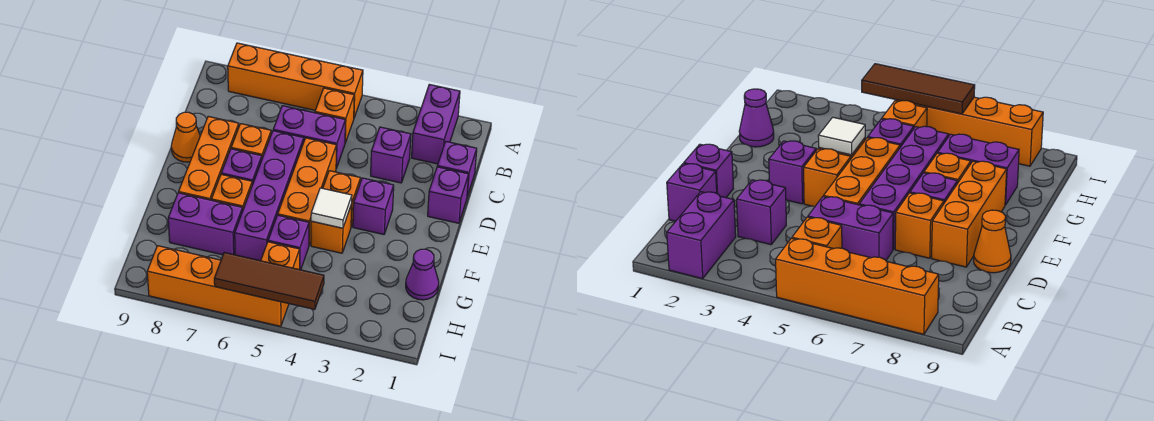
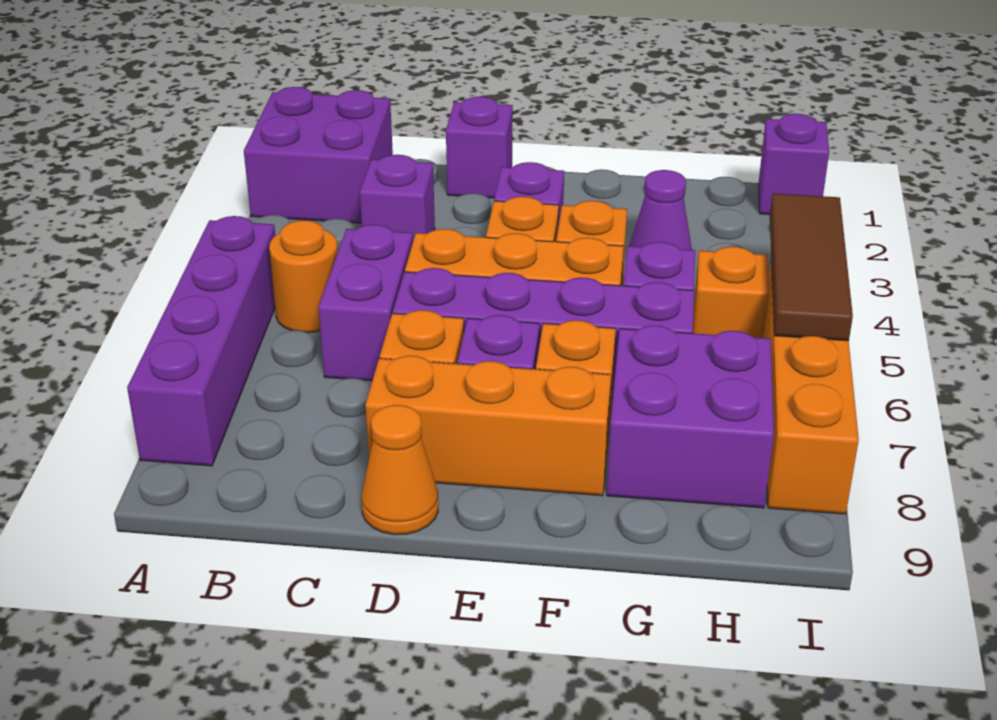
purple 1x2 brick [412,84,460,164] -> purple 2x2 brick [244,87,393,223]
orange 1x4 brick [228,43,363,118] -> purple 1x4 brick [127,216,275,466]
orange 1x1 brick [315,88,354,143] -> orange 1x1 round brick [269,220,338,333]
purple 1x1 brick [437,142,477,196] -> purple 1x1 brick moved to [758,114,829,215]
white 1x1 tile [311,188,352,228] -> none
purple 1x1 cone [406,249,439,300] -> purple 1x1 cone moved to [630,170,692,250]
purple 1x2 brick [168,193,243,255] -> purple 2x2 brick [607,325,774,508]

